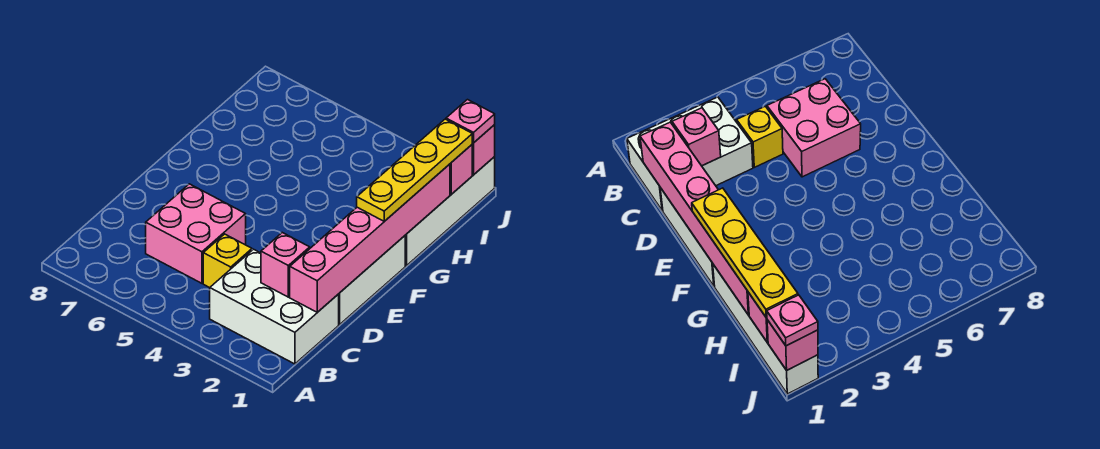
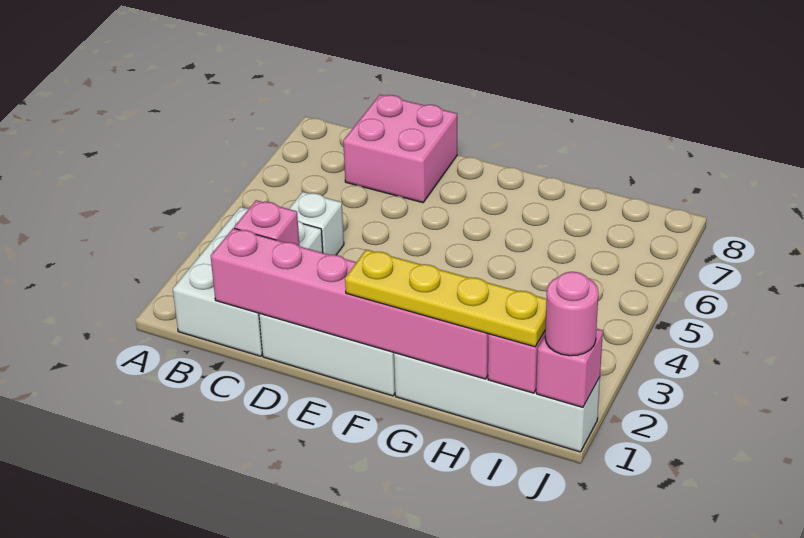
yellow 1x1 brick [203,234,252,288] -> white 1x1 brick [289,192,344,255]
pink 2x2 brick [146,184,246,283] -> pink 2x2 brick moved to [343,95,457,203]
pink 1x1 plate [446,100,495,143] -> pink 1x1 round brick [545,272,599,356]

